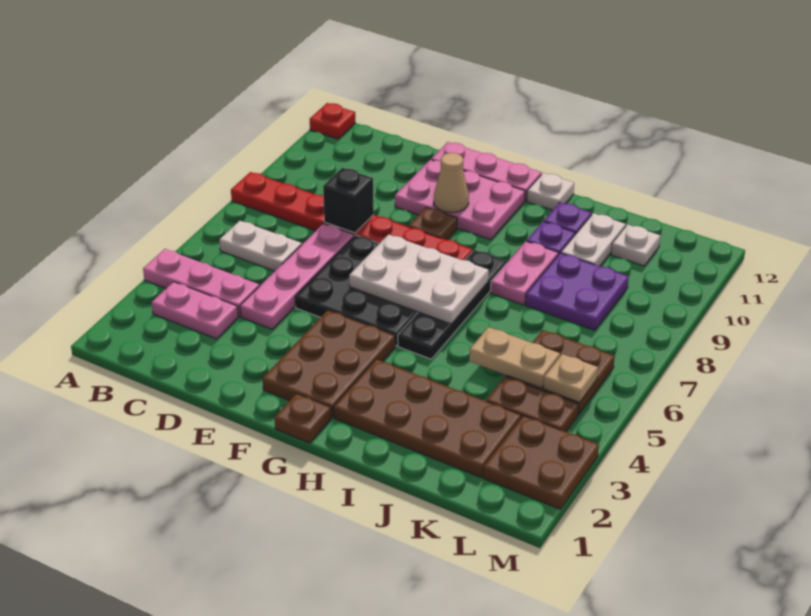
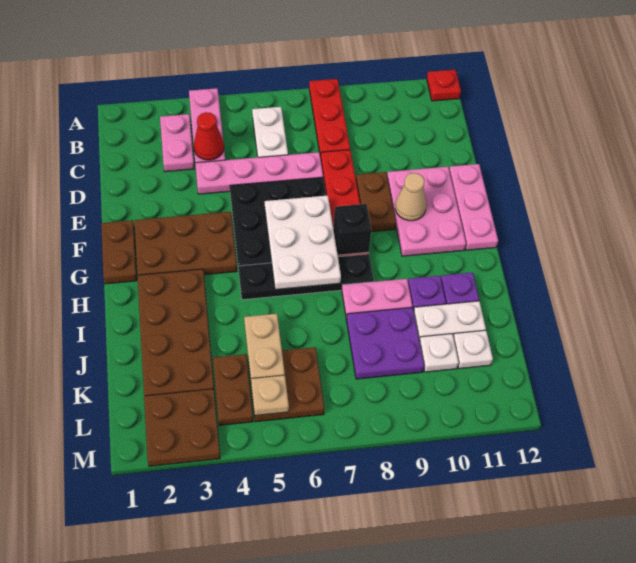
none -> red 1x1 cone [194,112,224,160]
black 1x1 brick [323,168,374,233] -> black 1x1 brick moved to [333,204,371,255]
brown 1x1 plate [408,207,457,240] -> brown 1x2 plate [356,172,396,232]
brown 1x1 plate [275,393,331,443] -> brown 1x2 plate [101,220,137,284]
white 1x1 plate [527,173,574,210] -> white 1x1 plate moved to [419,334,459,372]

